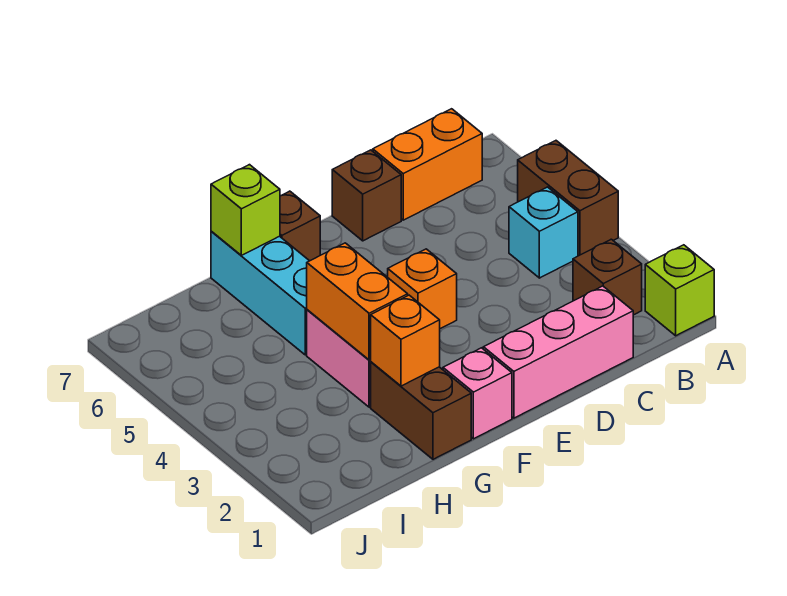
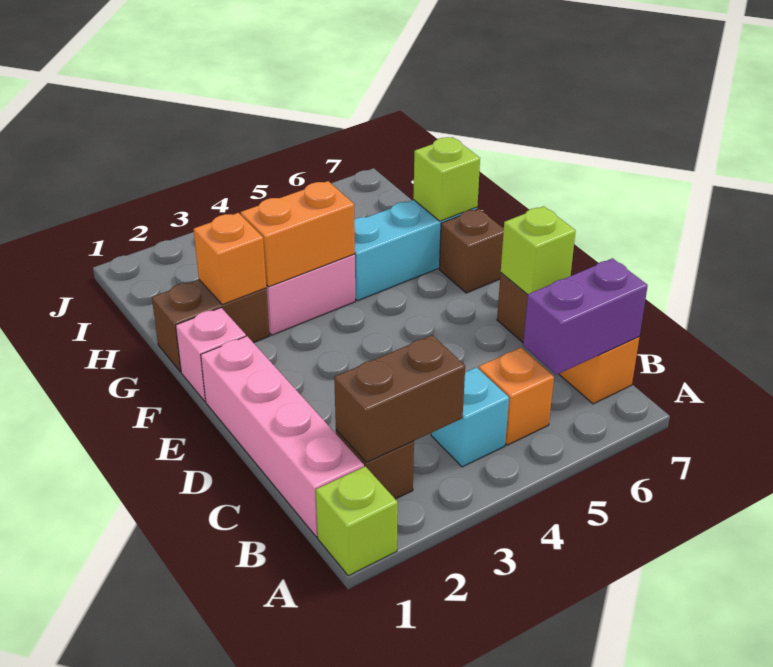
brown 1x2 brick [518,141,618,256] -> brown 1x2 brick moved to [334,335,465,463]
none -> purple 1x2 brick [523,258,648,375]
pink 1x3 brick [483,286,633,418] -> pink 1x4 brick [201,336,364,537]
none -> lime 1x1 brick [501,206,576,295]
orange 1x1 brick [388,249,457,329] -> orange 1x1 brick moved to [479,348,554,445]

